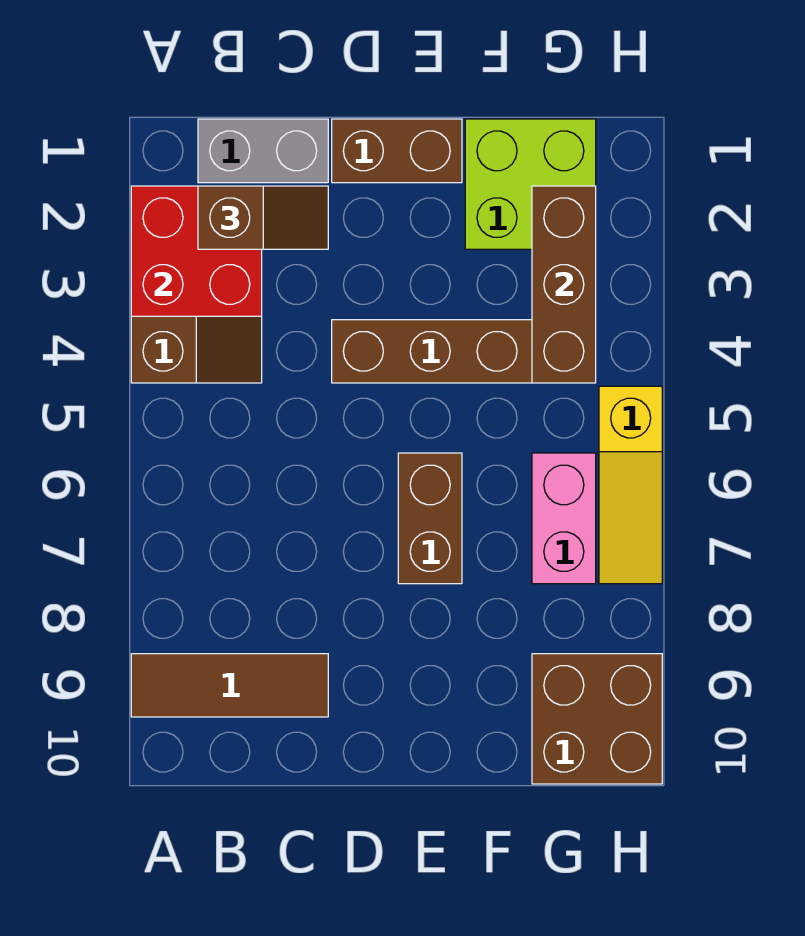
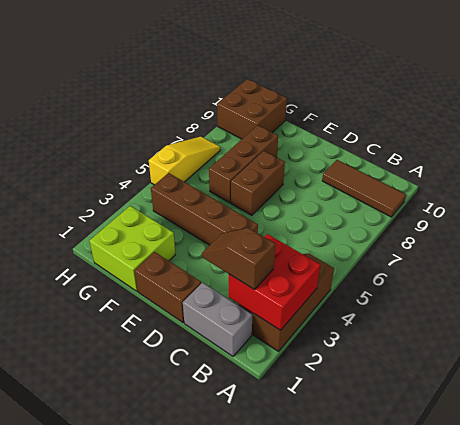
brown 1x3 brick [532,186,596,383] -> brown 1x3 brick moved to [209,125,278,203]
pink 1x2 brick [532,453,596,584] -> none

